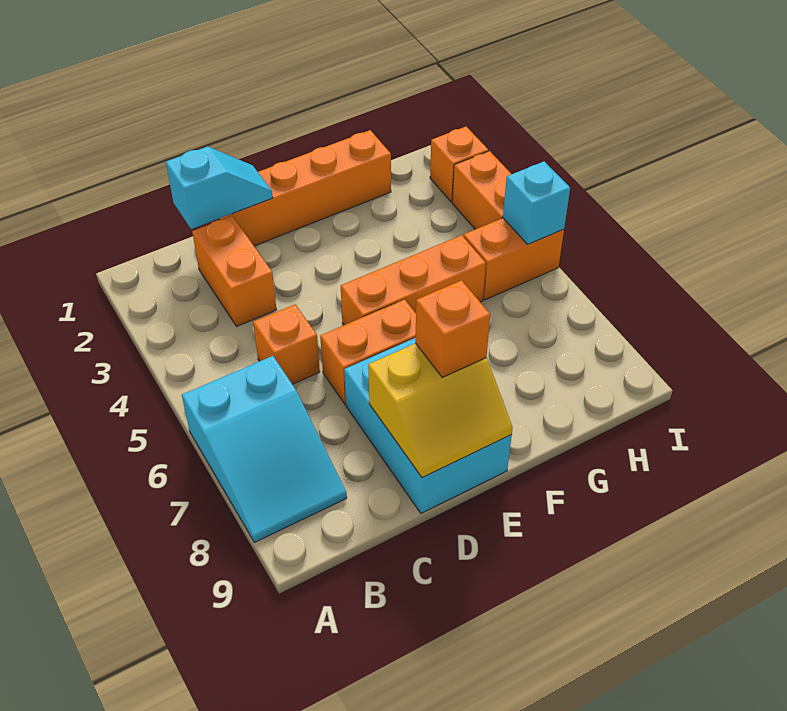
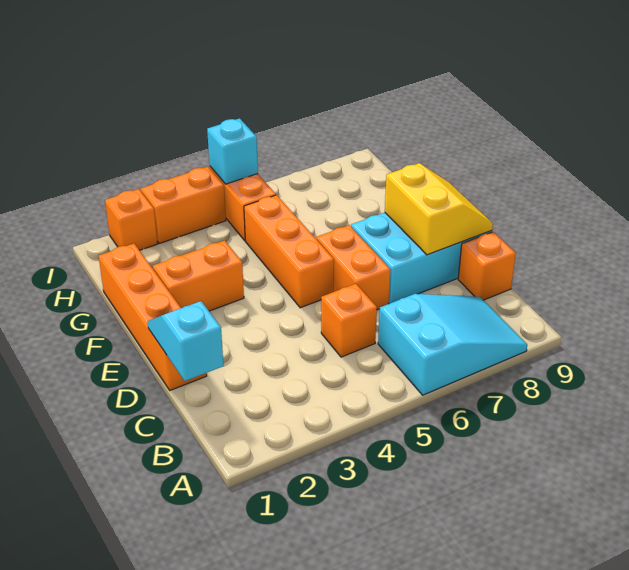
orange 1x2 brick [192,216,276,326] -> orange 1x2 brick moved to [153,240,244,311]
orange 1x1 brick [415,280,490,377] -> orange 1x1 brick moved to [458,232,516,300]

